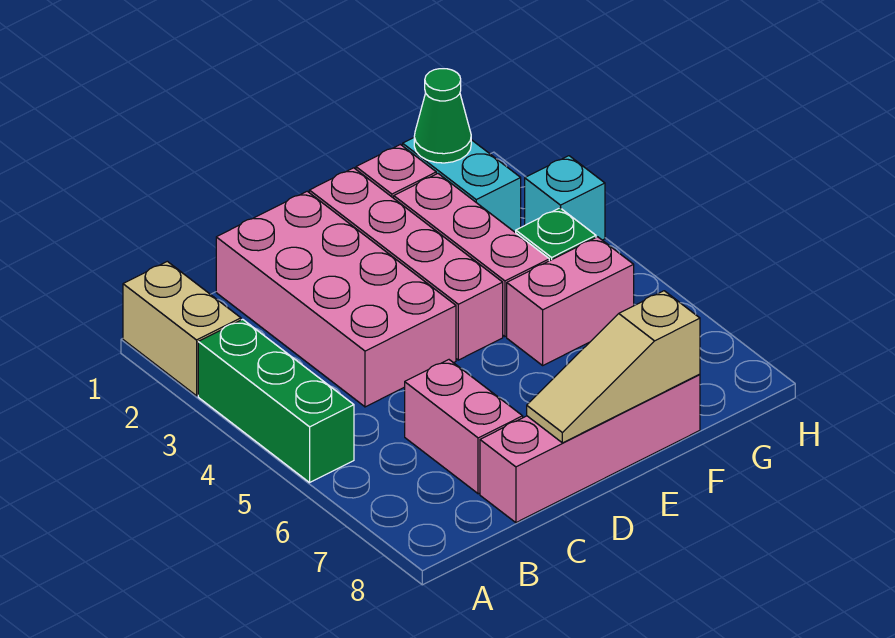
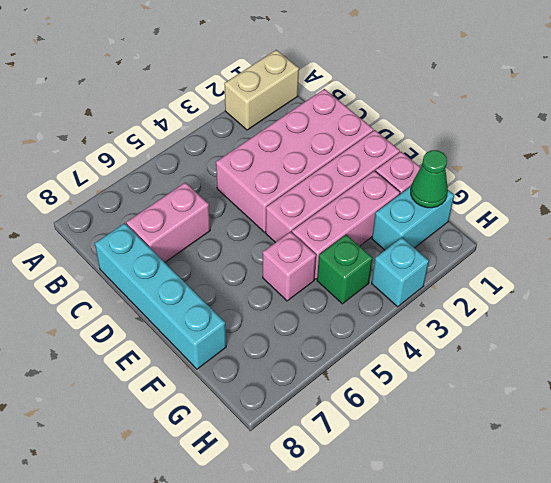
green 1x3 brick [198,319,354,482] -> none
pink 1x4 brick [480,374,700,523] -> cyan 1x4 brick [95,223,226,369]
tan 1x3 slope [527,291,700,443] -> none
pink 1x2 brick [507,237,634,365] -> pink 1x1 brick [263,232,316,301]

